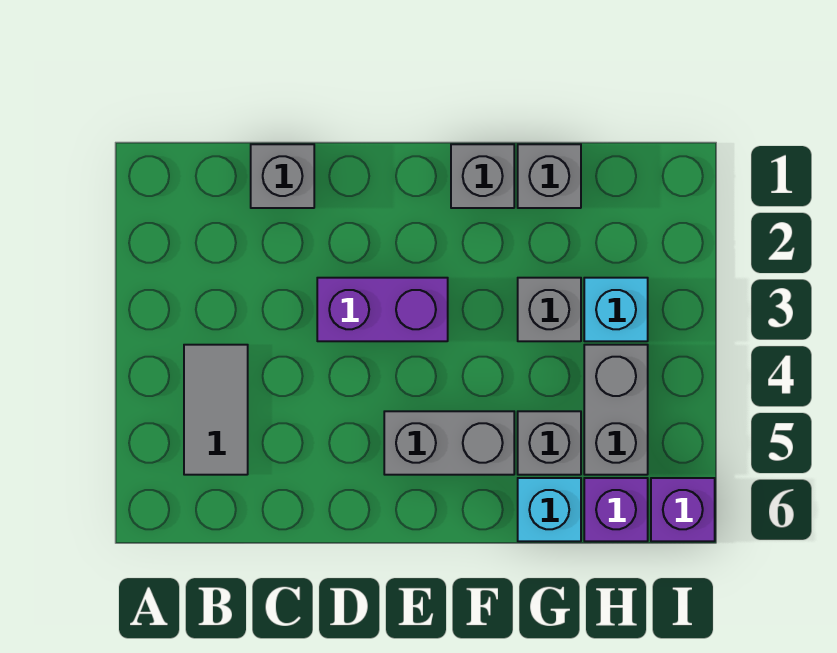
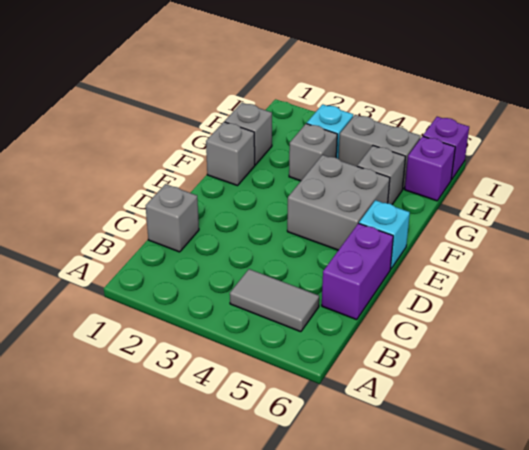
purple 1x2 brick [317,278,448,341] -> purple 1x2 brick moved to [322,223,393,320]
grey 1x2 brick [384,411,514,475] -> grey 2x2 brick [287,155,390,250]
cyan 1x1 brick [518,478,581,541] -> cyan 1x1 brick moved to [359,200,410,269]

